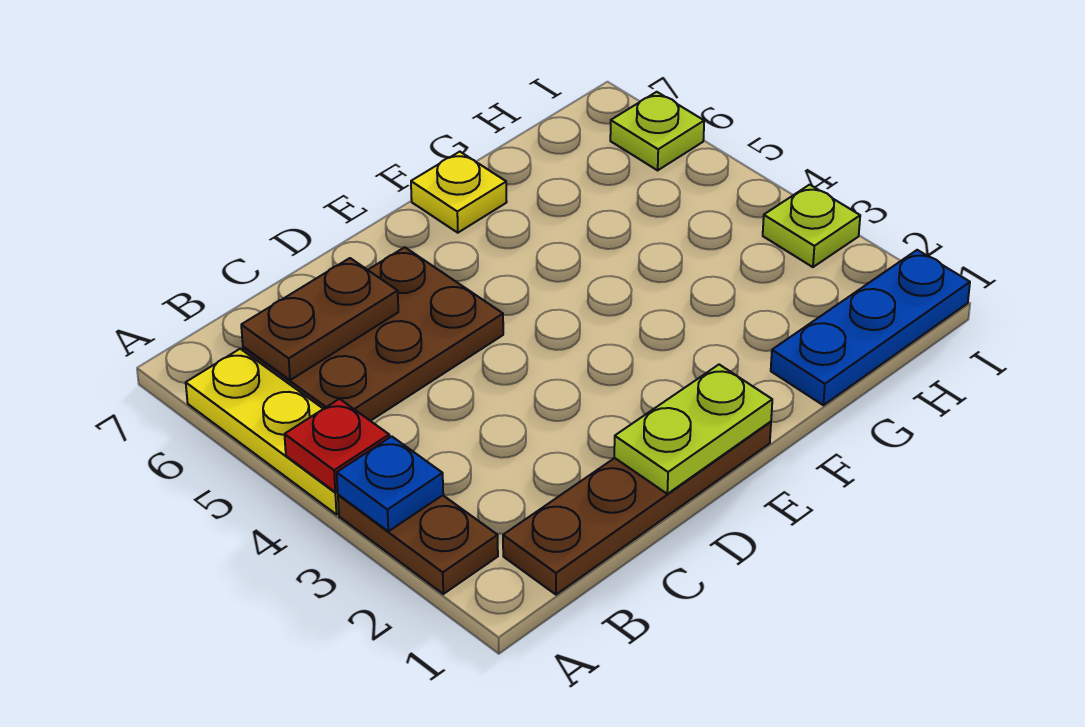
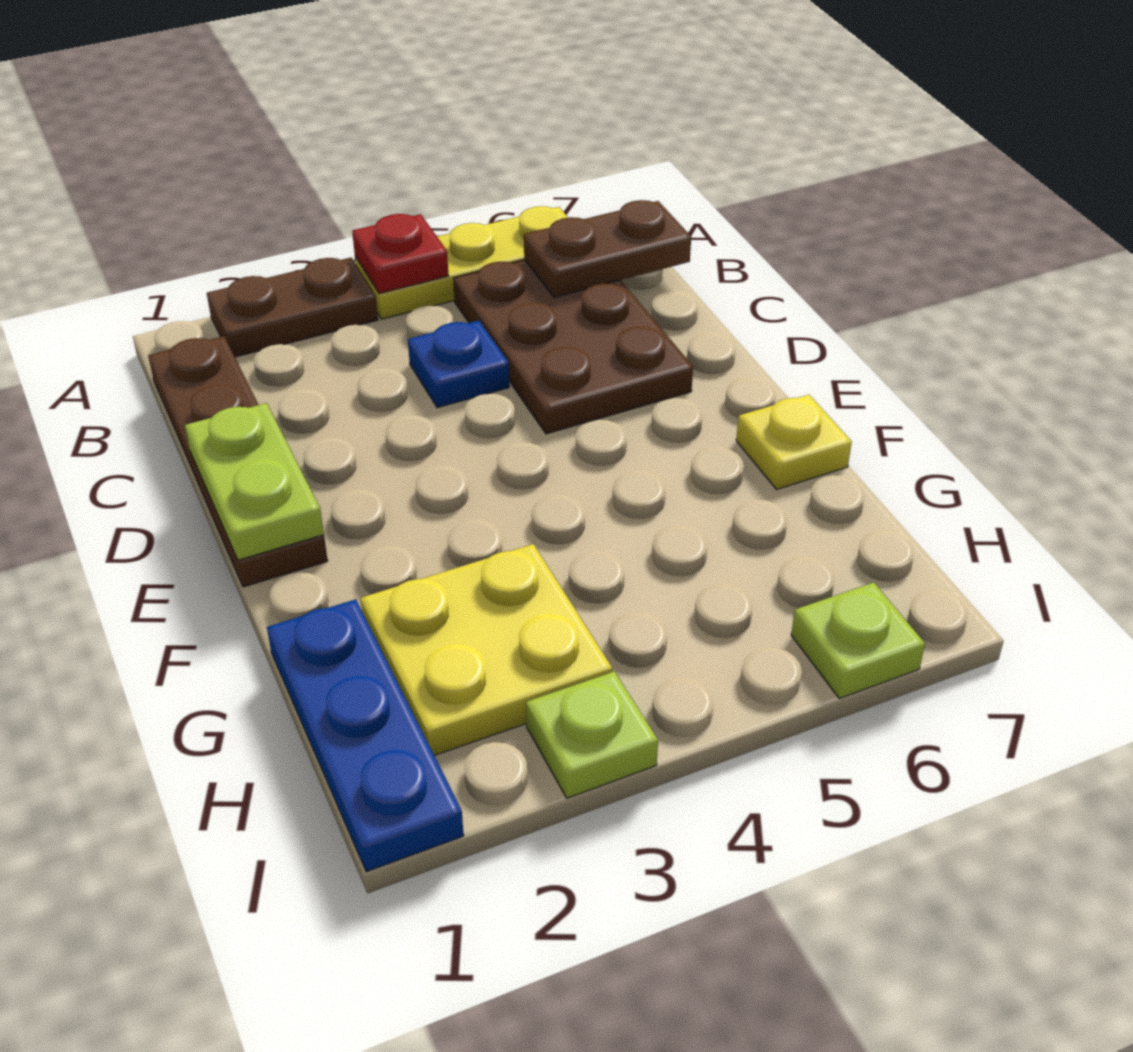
blue 1x1 plate [337,436,443,531] -> blue 1x1 plate moved to [408,320,509,408]
brown 1x2 plate [241,258,398,380] -> brown 1x2 plate turned to [524,200,691,297]
none -> yellow 2x2 plate [360,544,613,756]

